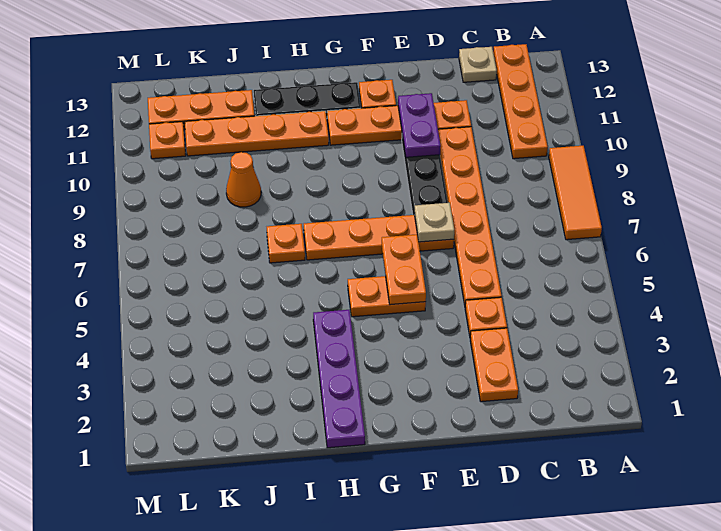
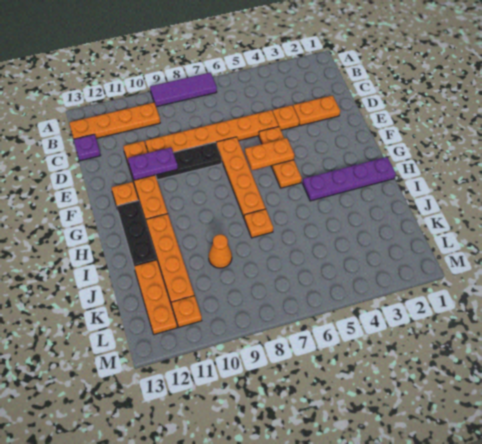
orange 1x3 tile [549,146,602,240] -> purple 1x3 tile [150,72,217,107]
tan 1x1 plate [459,47,497,82] -> purple 1x1 plate [74,134,101,161]
tan 1x1 plate [414,203,454,242] -> none
orange 1x2 plate [348,276,426,317] -> orange 1x3 plate [259,127,302,188]

